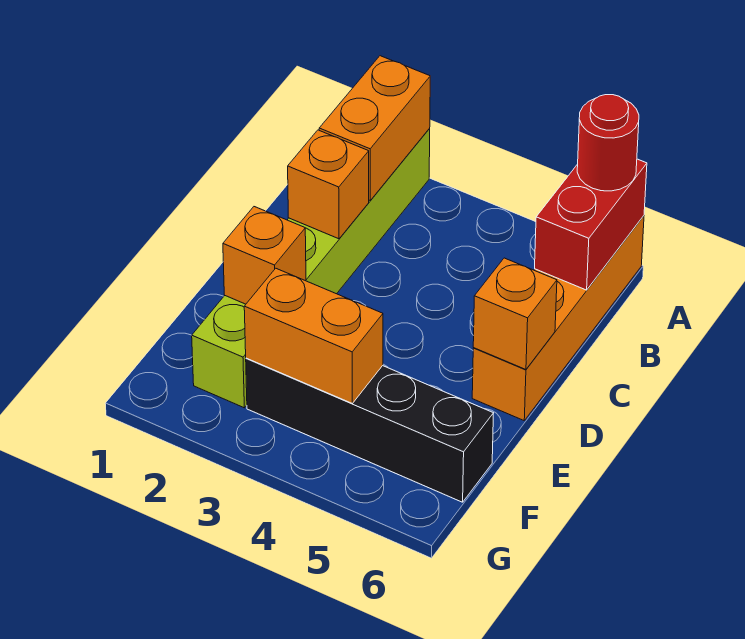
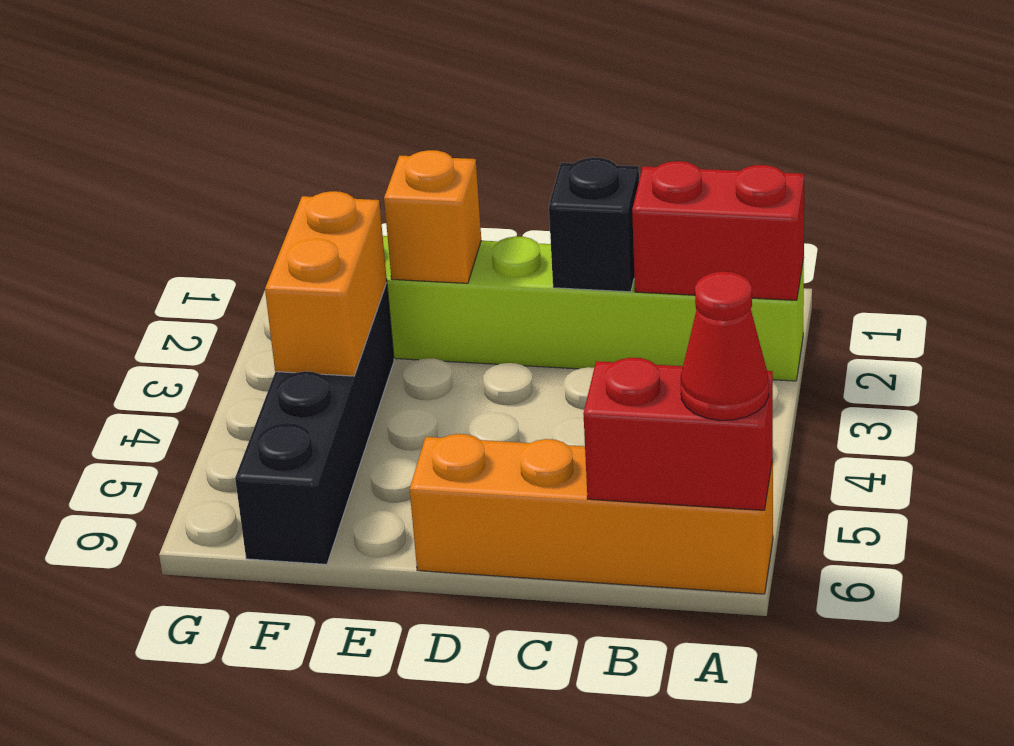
orange 1x2 brick [319,56,430,200] -> red 1x2 brick [632,161,804,300]
red 1x1 round brick [577,95,639,191] -> red 1x1 cone [681,272,769,420]
orange 1x1 brick [288,130,369,239] -> black 1x1 brick [549,157,639,292]
orange 1x1 brick [473,258,557,369] -> none

